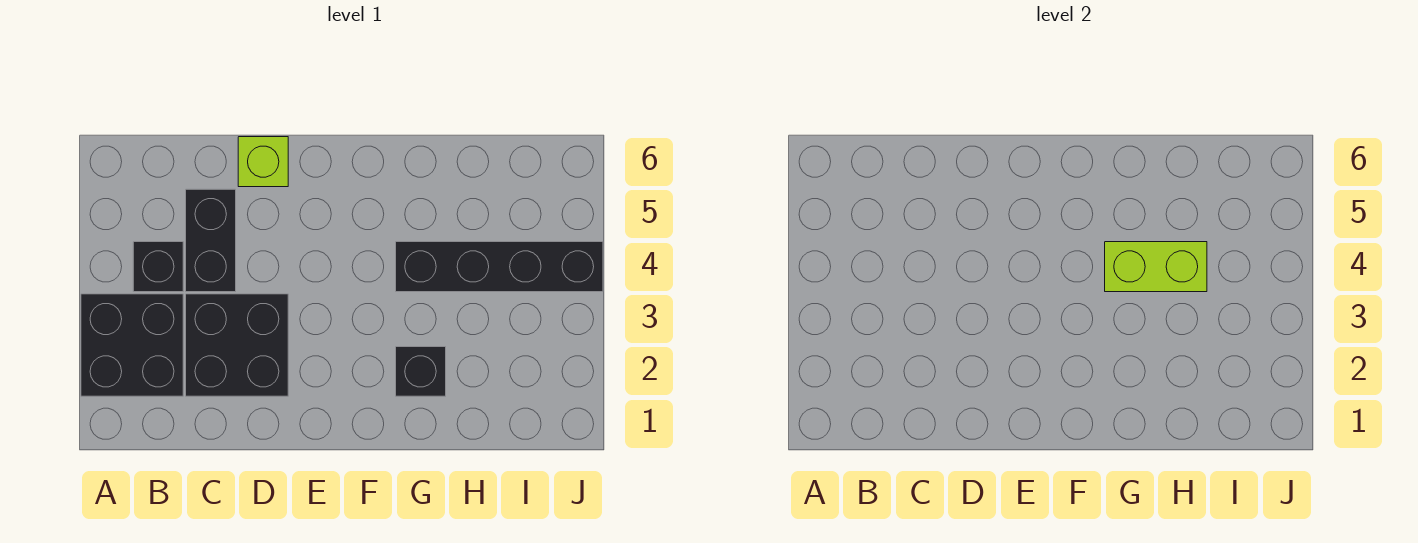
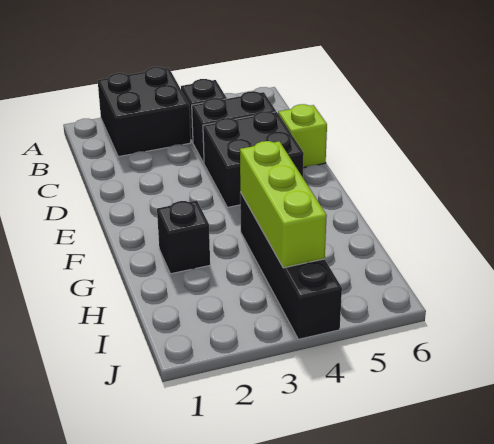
black 2x2 brick [186,294,288,396] -> black 2x2 brick moved to [203,111,304,207]
lime 1x2 brick [1105,242,1207,292] -> lime 1x3 brick [240,141,327,268]

